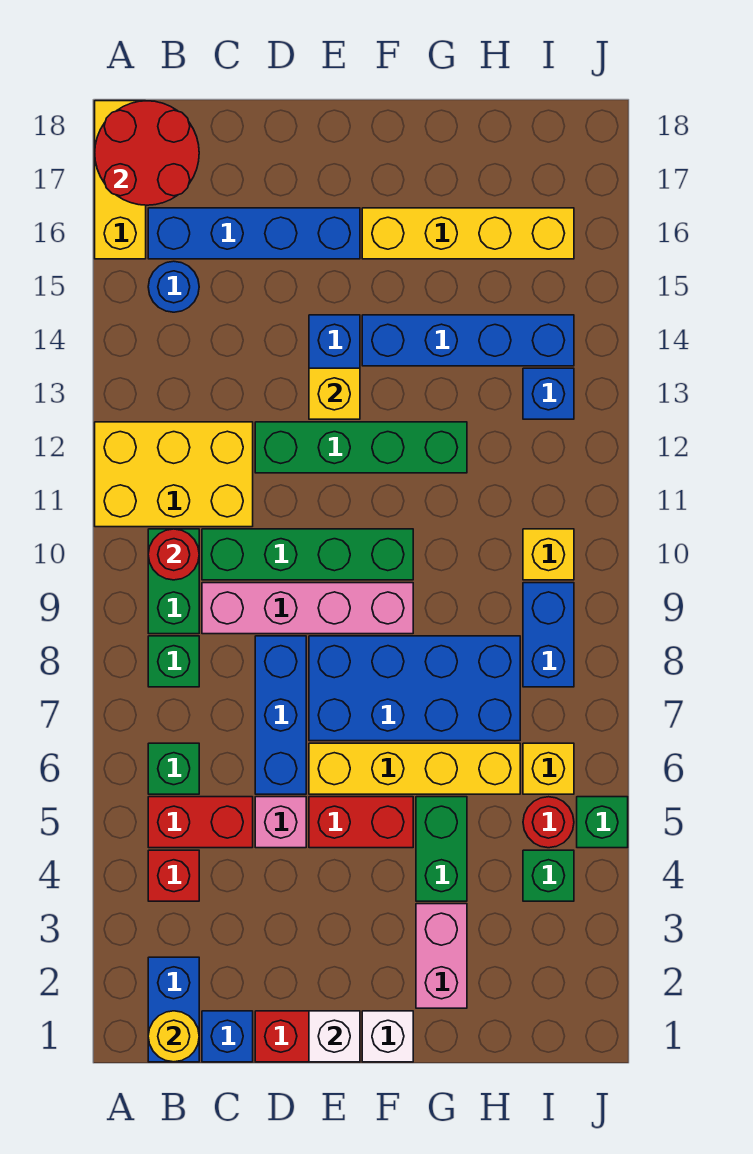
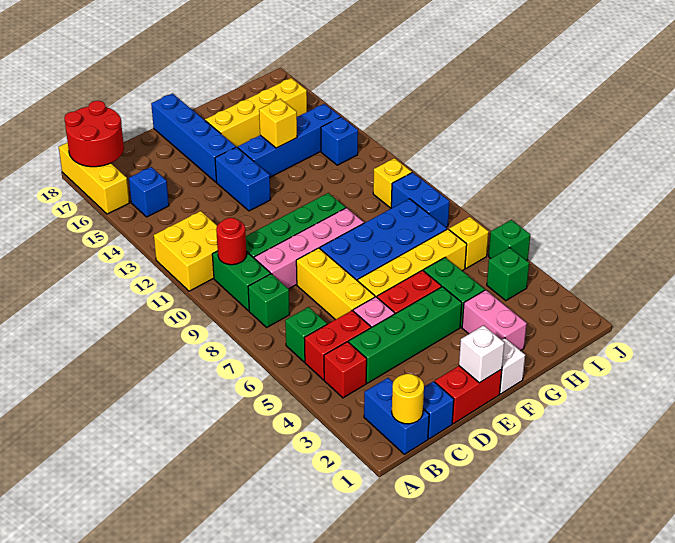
yellow 2x3 brick [95,422,253,527] -> yellow 2x2 brick [154,211,218,291]
blue 1x1 round brick [148,261,199,312] -> blue 1x1 brick [129,167,169,217]
blue 1x4 brick [148,208,360,259] -> blue 1x4 brick turned to [151,93,236,182]
blue 1x3 brick [255,636,306,794] -> yellow 1x3 brick [296,248,375,320]
green 1x4 brick [255,422,467,473] -> green 1x4 brick moved to [349,287,462,383]
yellow 1x1 brick [309,368,360,419] -> yellow 1x1 brick moved to [259,99,297,148]
red 1x1 round brick [523,797,574,848] -> none

